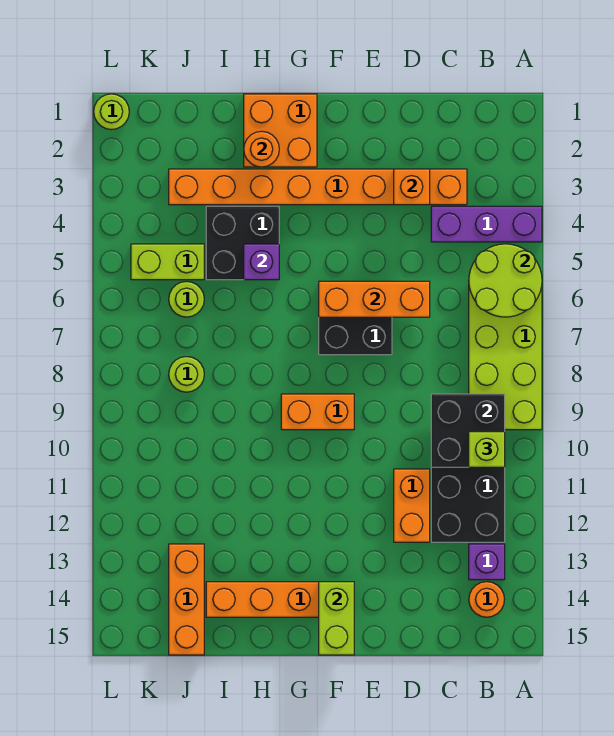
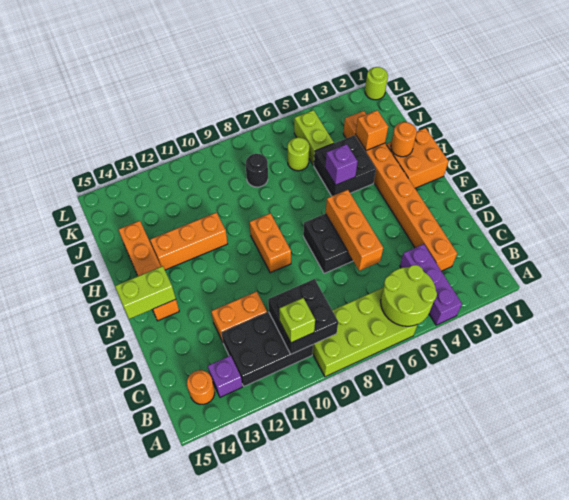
orange 1x1 brick [394,169,430,205] -> orange 1x1 brick moved to [356,110,388,151]
lime 1x1 round brick [169,357,204,392] -> black 1x1 round brick [246,154,268,187]
orange 1x3 brick [169,544,204,655] -> orange 1x3 brick moved to [150,212,228,270]

